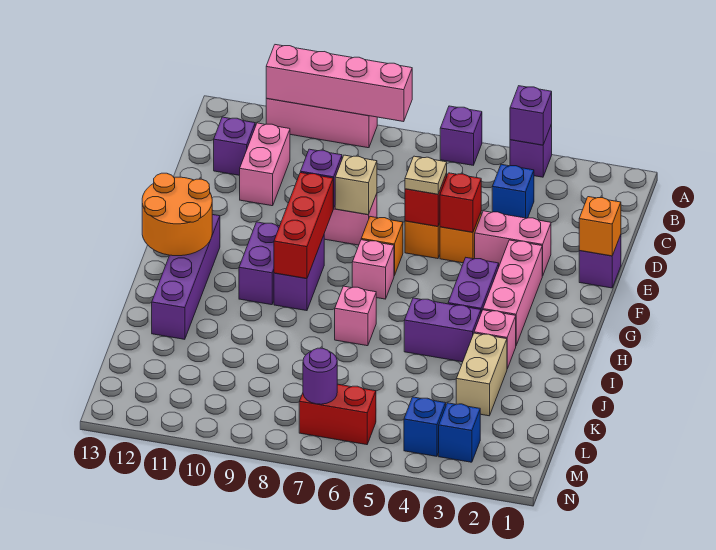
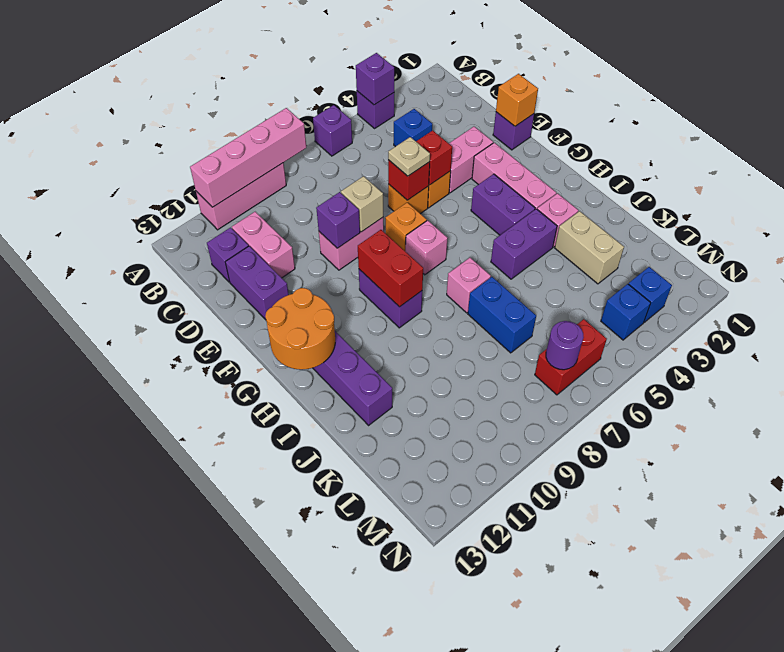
red 1x3 brick [274,173,333,279] -> red 1x2 brick [358,230,423,307]
purple 1x2 brick [239,222,280,305] -> purple 1x2 brick moved to [225,246,289,320]
none -> blue 1x2 brick [468,277,536,353]

